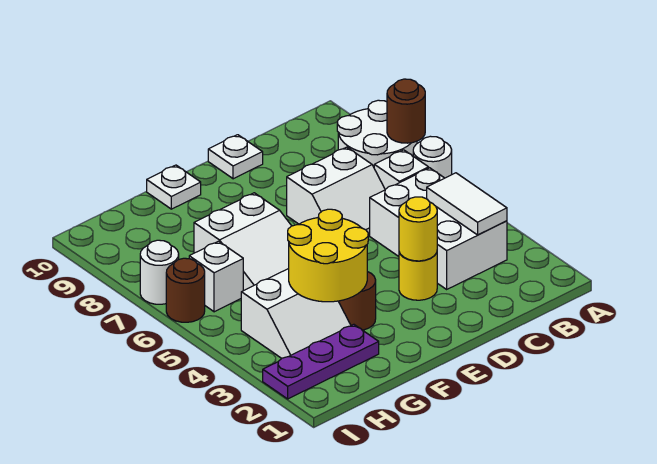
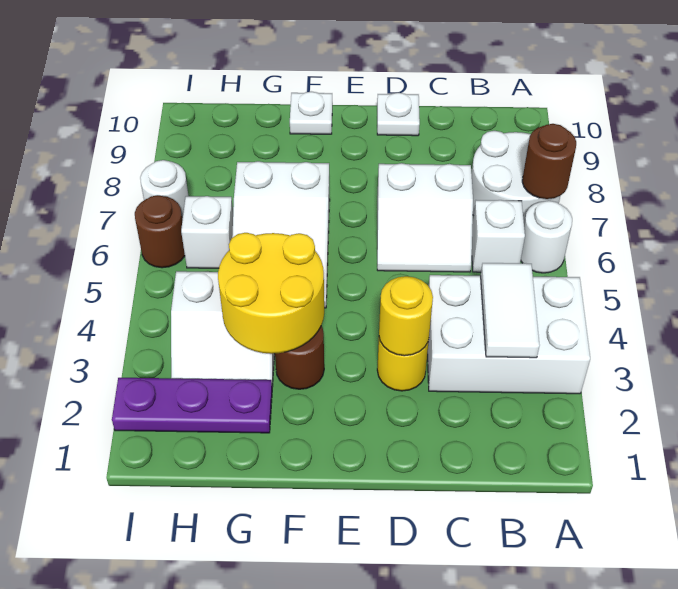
white 2x3 brick [370,168,507,289] -> white 2x3 brick turned to [428,275,590,394]

